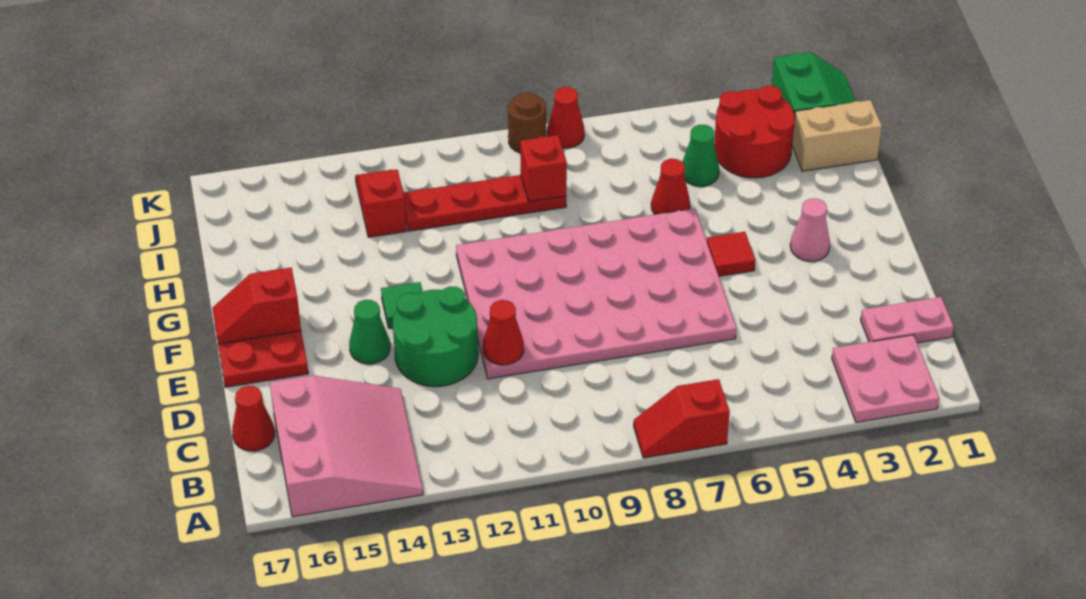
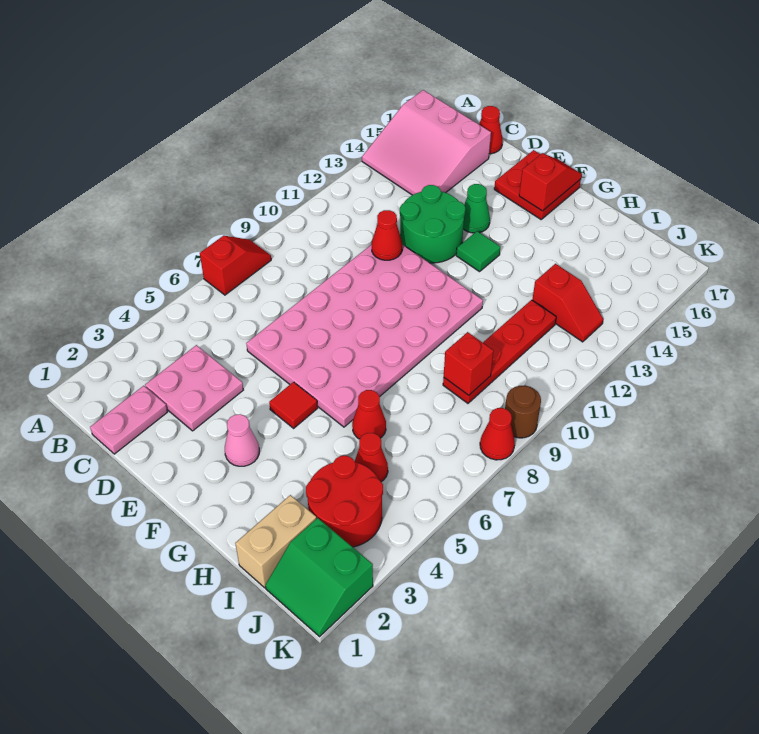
pink 2x2 plate [832,335,939,422] -> pink 2x2 plate moved to [145,345,243,431]
green 1x1 cone [682,125,719,186] -> red 1x1 cone [355,433,388,482]

